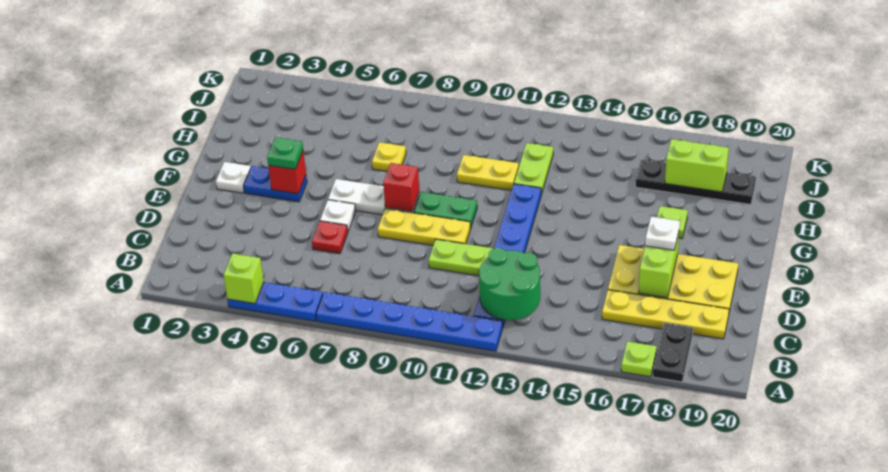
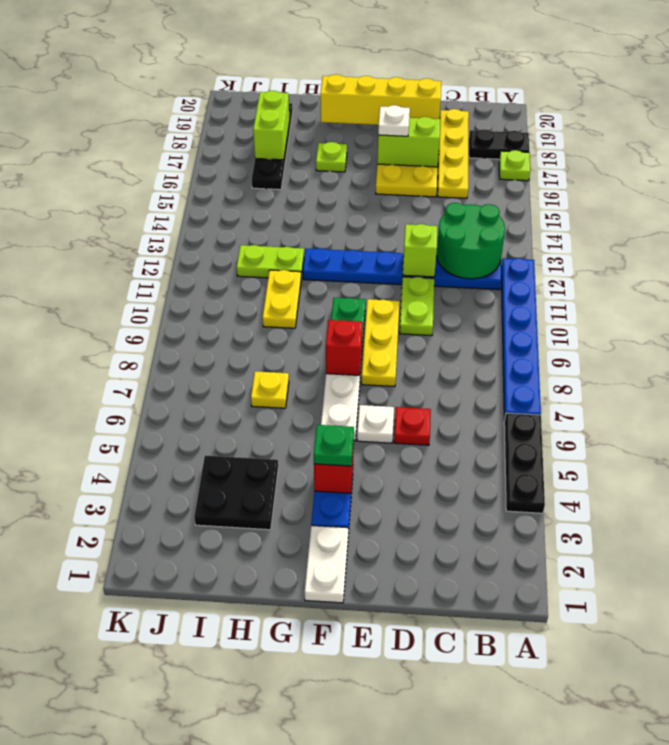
blue 1x3 plate [228,282,323,321] -> black 1x3 plate [504,413,545,513]
lime 1x1 brick [223,253,264,303] -> lime 1x1 brick moved to [403,224,437,277]
none -> yellow 1x4 brick [320,75,441,125]
white 1x1 plate [216,162,251,193] -> white 1x2 plate [305,525,348,603]
none -> black 2x2 plate [194,455,278,530]

